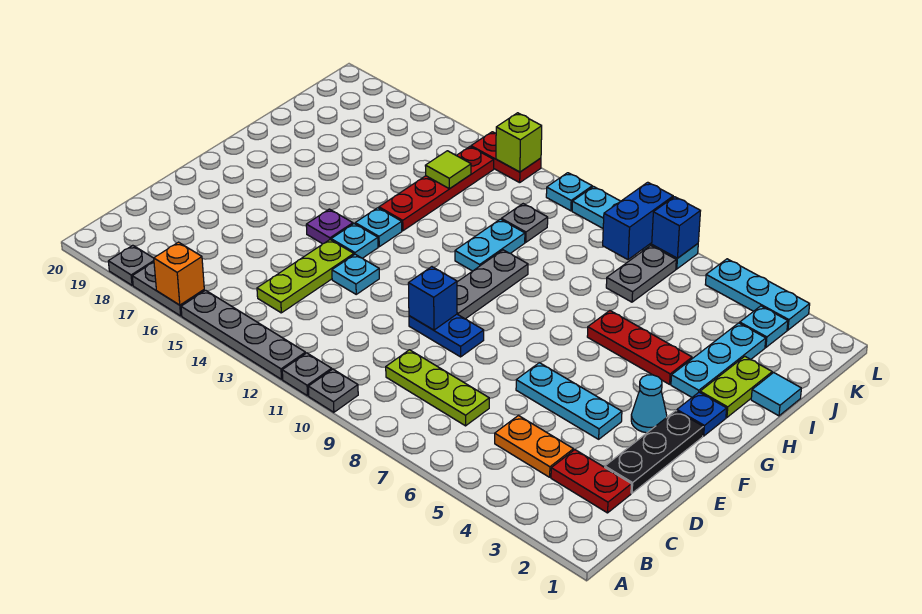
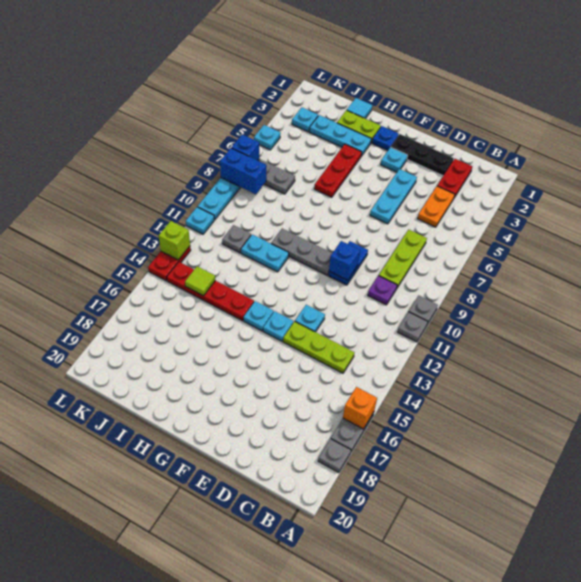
grey 1x4 plate [181,290,306,379] -> none
cyan 1x1 cone [631,375,667,433] -> cyan 1x1 plate [381,147,408,172]
purple 1x1 plate [306,209,353,244] -> purple 1x1 plate moved to [368,276,397,305]
cyan 1x3 plate [705,259,810,330] -> cyan 1x1 plate [254,125,280,150]

